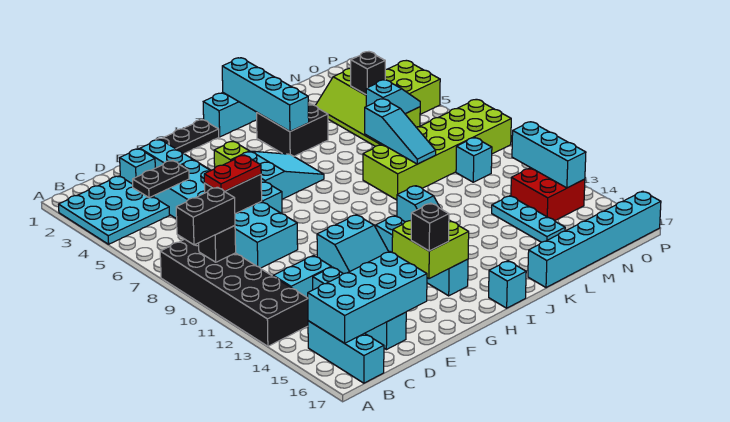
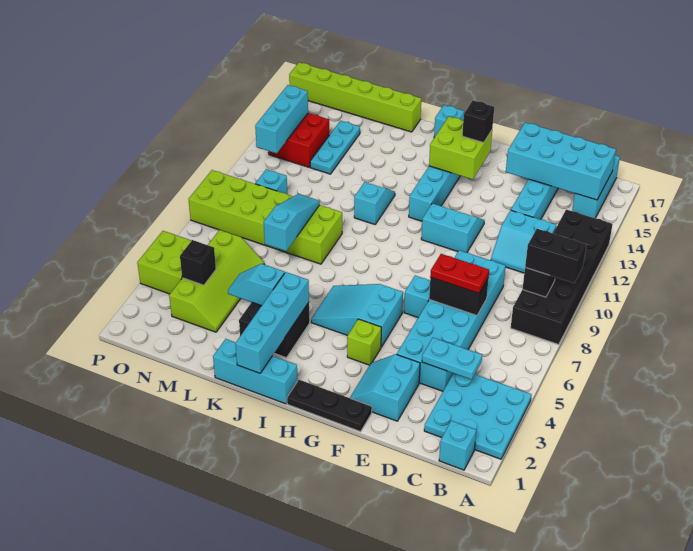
black 1x2 plate [133,160,189,198] -> cyan 1x2 plate [422,338,482,380]
cyan 1x1 brick [120,149,155,184] -> cyan 1x1 brick moved to [439,421,476,470]
cyan 1x6 brick [528,191,661,288] -> lime 1x6 brick [289,62,421,132]
cyan 1x2 slope [366,80,420,114] -> cyan 1x2 slope moved to [228,264,285,306]

